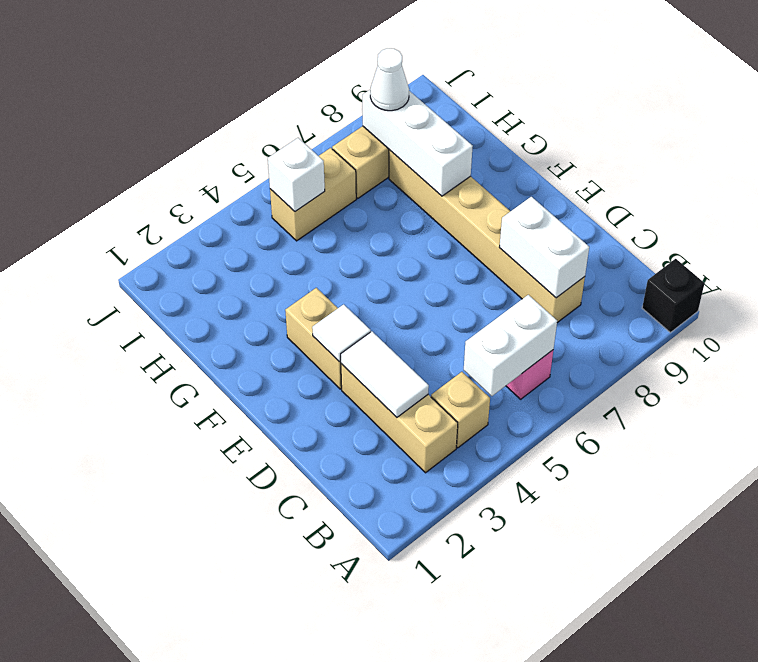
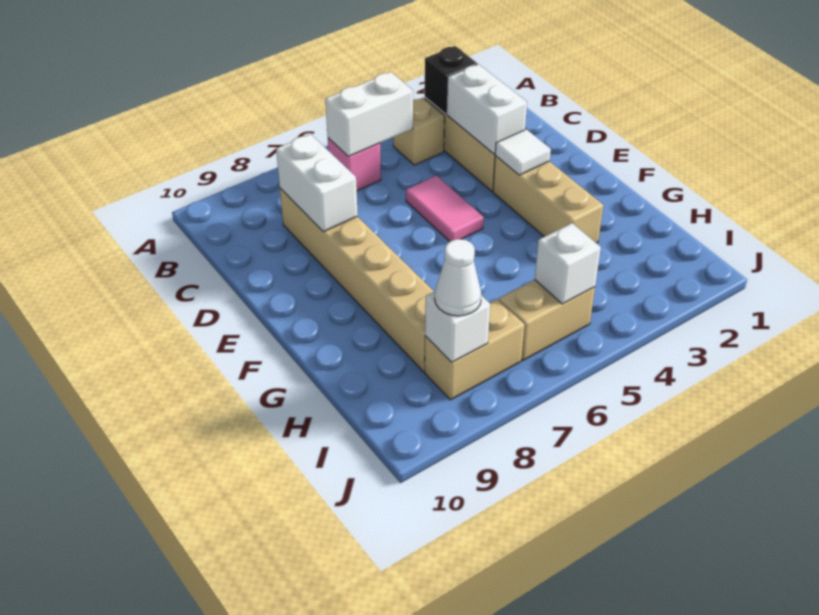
black 1x1 brick [642,259,705,333] -> black 1x1 brick moved to [425,46,477,114]
white 1x2 tile [341,331,429,417] -> white 1x2 brick [447,64,527,154]
none -> pink 1x2 tile [406,175,484,242]
tan 1x2 brick [285,288,342,389] -> tan 1x3 brick [493,156,603,243]
white 1x3 brick [362,89,473,196] -> white 1x1 brick [425,291,490,362]

